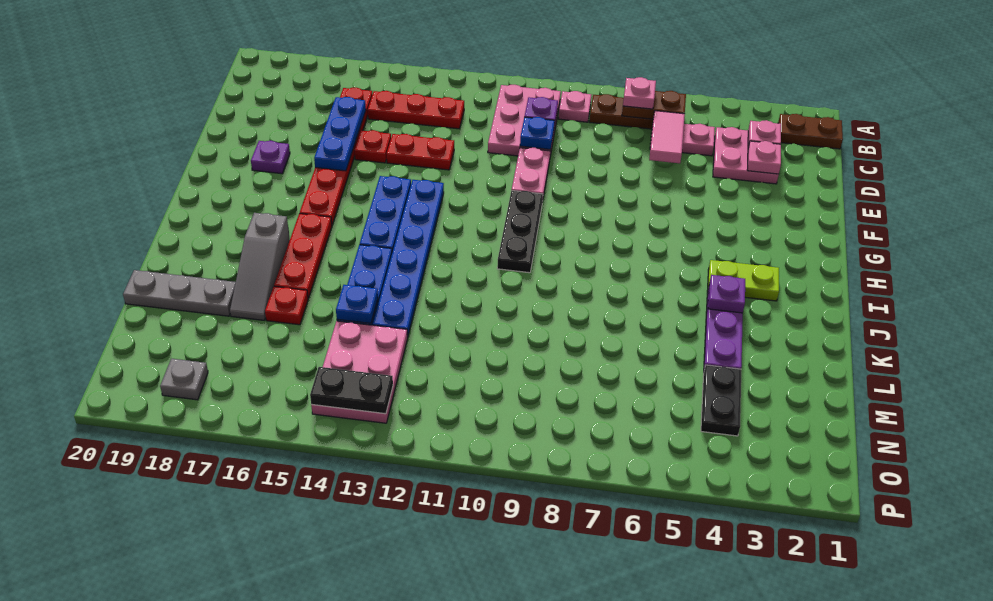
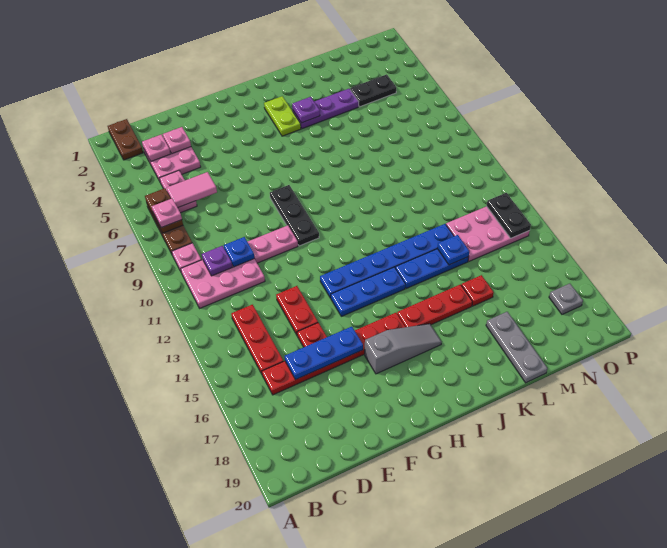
purple 1x1 plate [251,141,290,174] -> none
black 1x3 plate [497,191,543,273] -> black 1x3 plate turned to [270,185,319,246]
grey 1x3 slope [230,213,290,320] -> grey 1x3 slope moved to [365,324,442,374]

